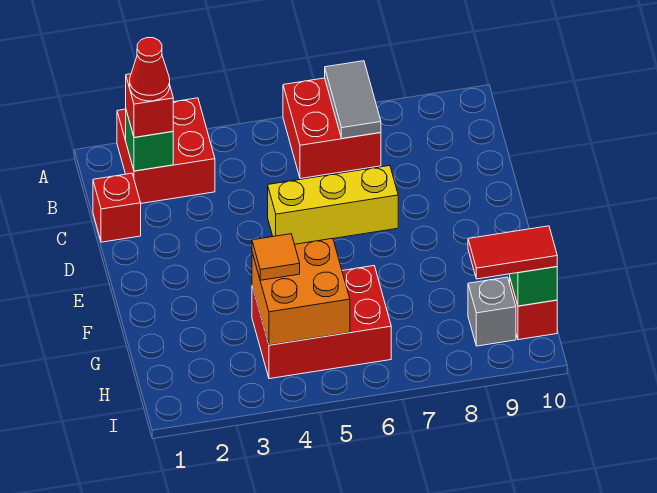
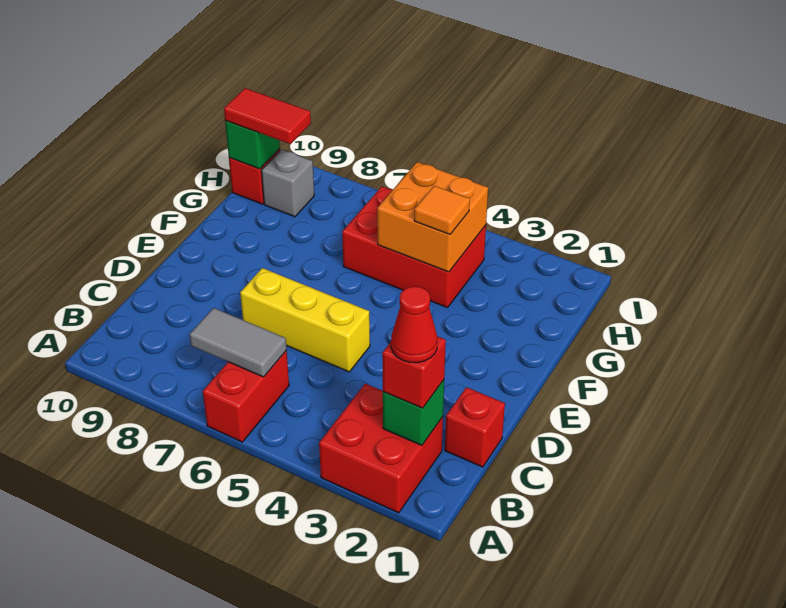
red 2x2 brick [283,78,381,179] -> red 1x2 brick [203,351,289,442]
grey 1x2 tile [325,61,381,138] -> grey 1x2 tile turned to [190,308,287,377]

